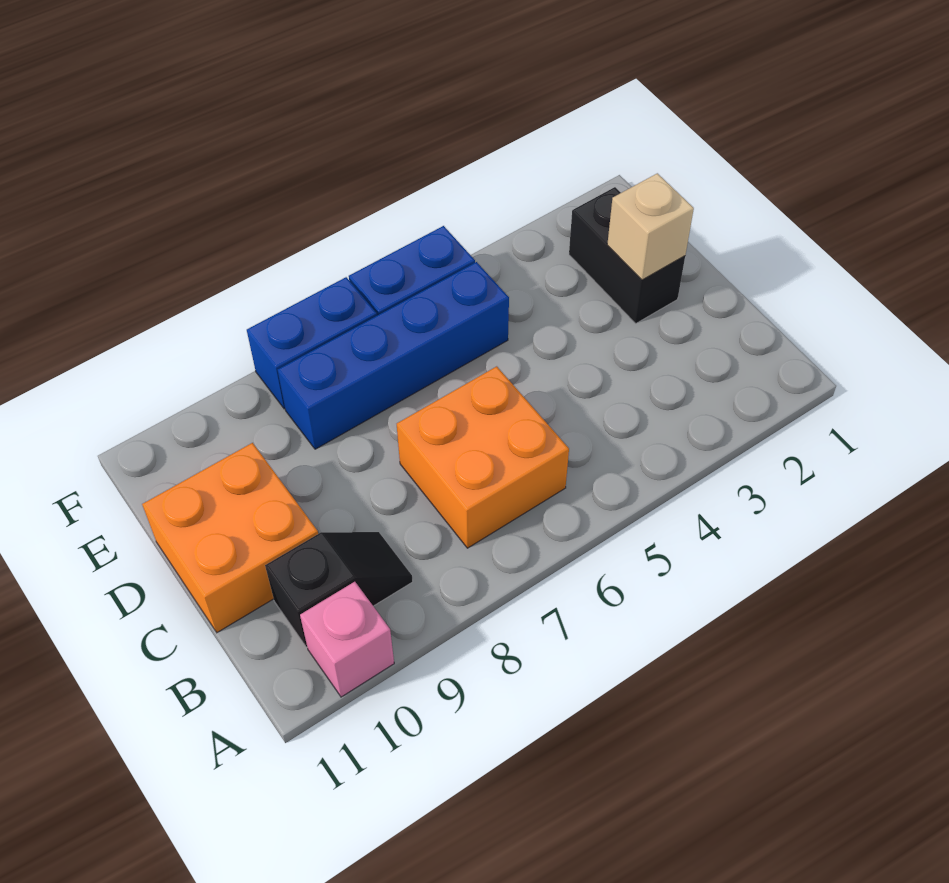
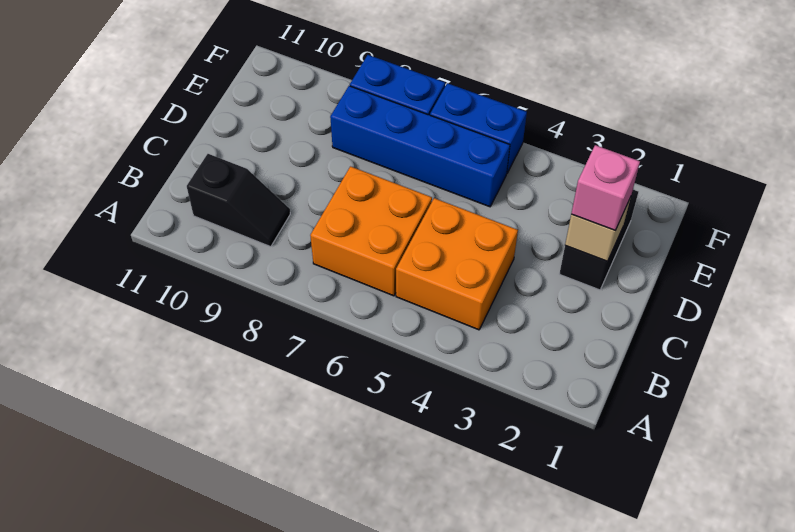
pink 1x1 brick [300,582,394,697] -> pink 1x1 brick moved to [571,145,640,230]
orange 2x2 brick [142,443,319,633] -> orange 2x2 brick moved to [396,198,518,330]

